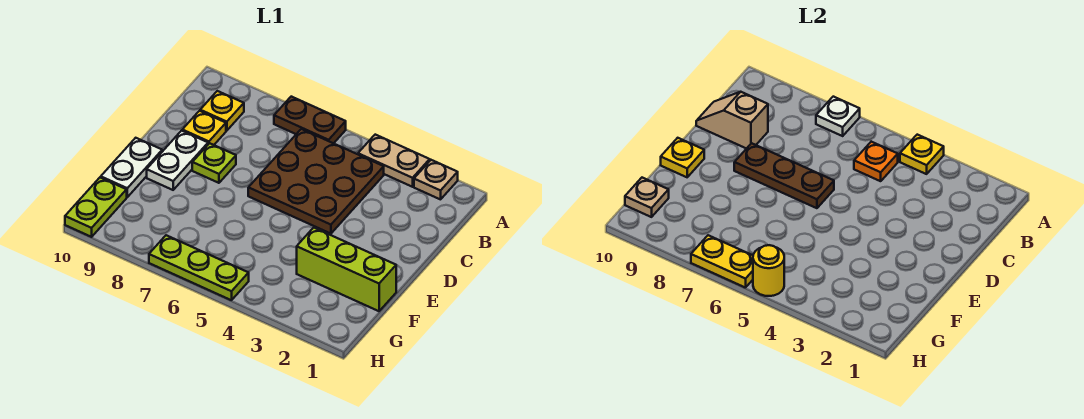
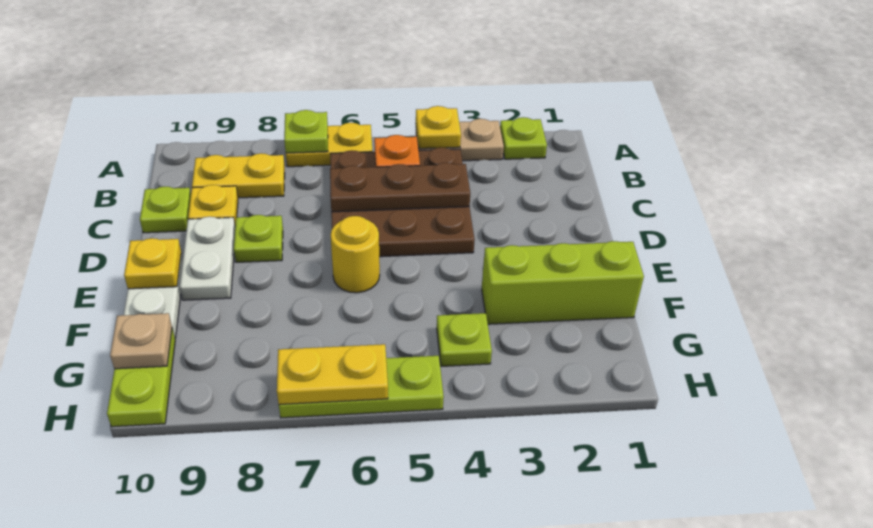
tan 1x1 plate [414,160,458,199] -> lime 1x1 plate [500,117,547,159]
brown 1x2 plate [274,97,346,143] -> yellow 1x2 plate [286,123,372,167]
white 1x1 plate [816,97,860,136] -> lime 1x1 plate [284,110,328,153]
yellow 1x1 plate [200,91,244,131] -> yellow 1x2 plate [192,153,285,198]
tan 1x2 slope [696,92,768,149] -> none
none -> lime 1x1 plate [140,187,191,233]
brown 1x3 plate [734,143,834,208] -> brown 1x3 plate moved to [330,163,470,212]
none -> lime 1x1 plate [437,313,492,366]
yellow 1x1 round brick [753,245,784,296] -> yellow 1x1 round brick moved to [331,216,380,293]

